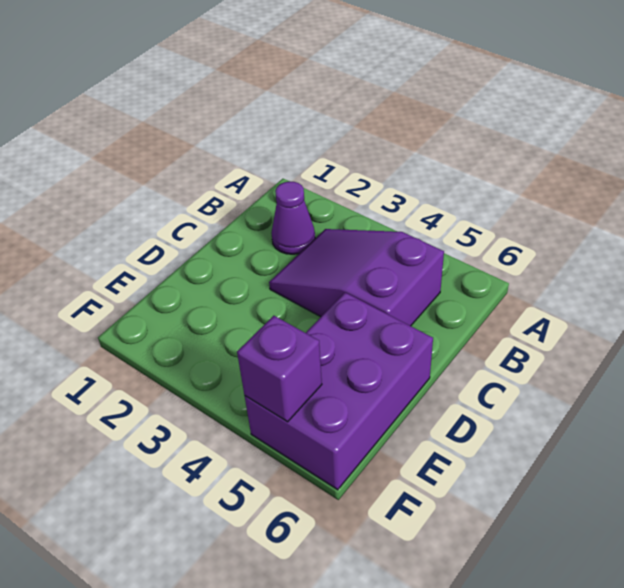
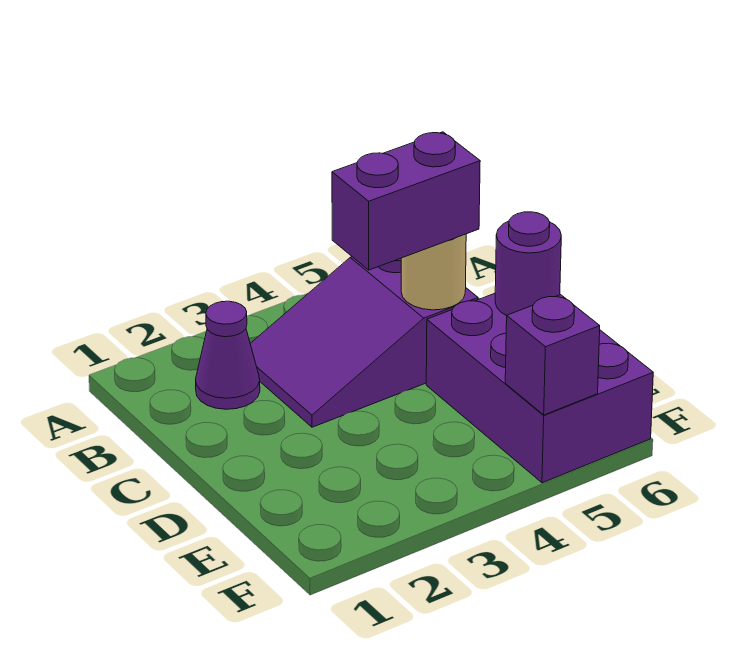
none -> purple 1x2 brick [332,132,480,270]
none -> tan 1x1 round brick [401,234,466,310]
none -> purple 1x1 round brick [495,212,561,316]

